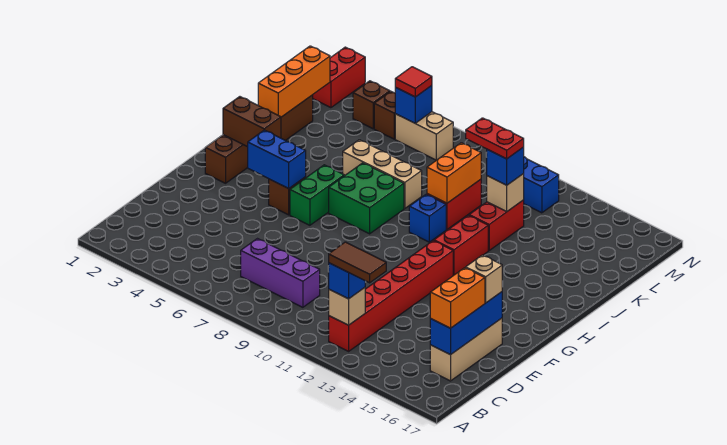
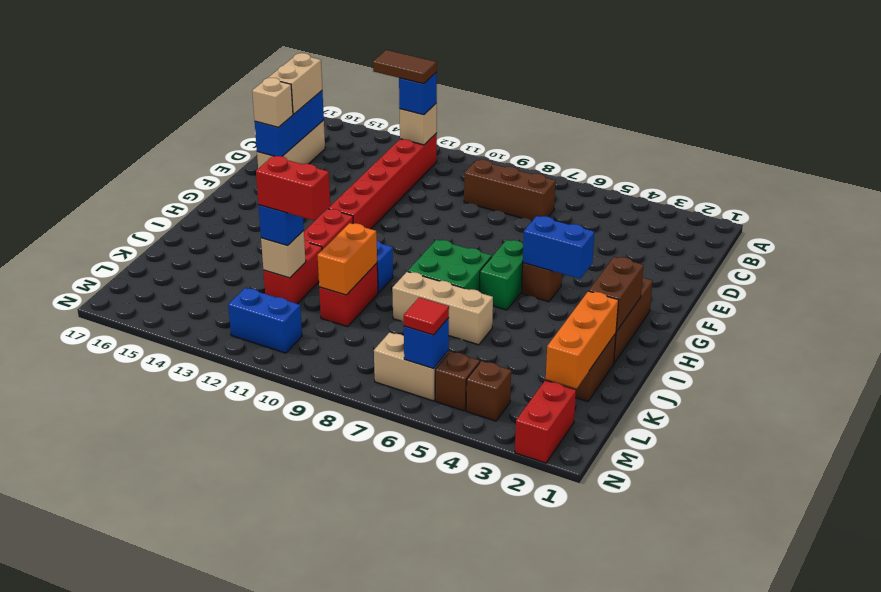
purple 1x3 brick [241,239,320,307] -> brown 1x3 brick [464,160,556,221]
orange 1x2 brick [430,268,485,328] -> tan 1x2 brick [268,53,322,114]
brown 1x2 brick [223,97,281,147] -> brown 1x2 brick turned to [589,257,644,332]
red 1x2 plate [466,118,524,159] -> red 1x2 brick [256,156,330,220]

